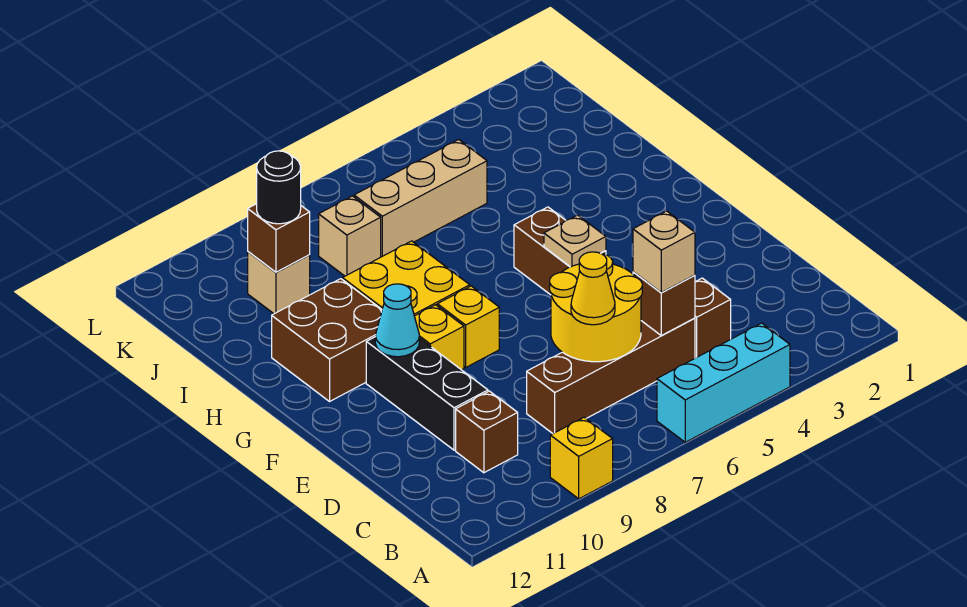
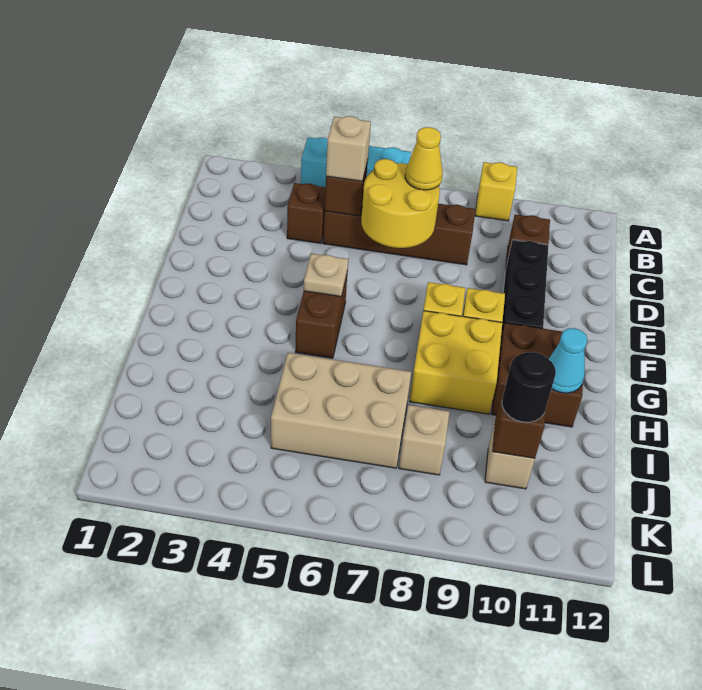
cyan 1x1 cone [375,284,419,357] -> cyan 1x1 cone moved to [549,328,588,393]
tan 1x3 brick [354,140,487,257] -> tan 2x3 brick [271,353,411,468]

